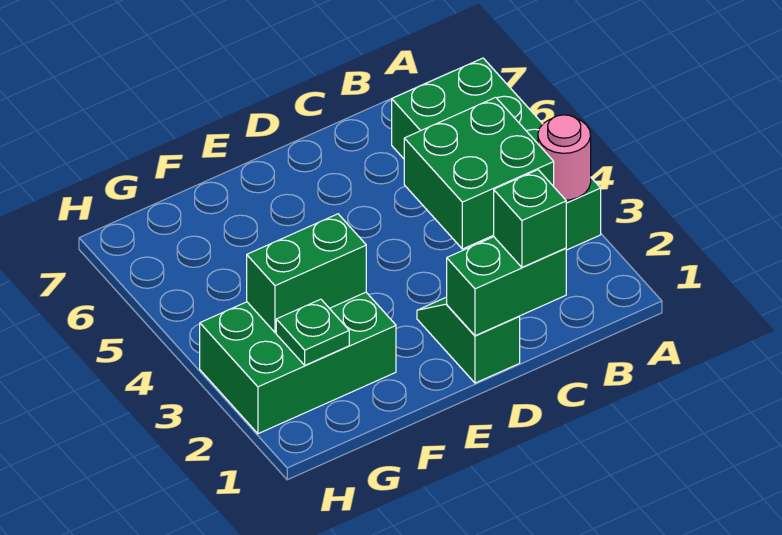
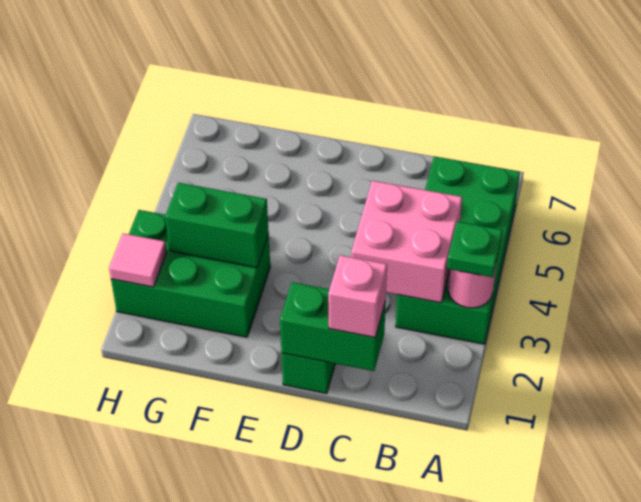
green 2x2 brick [404,97,554,249] -> pink 2x2 brick [351,181,462,303]
green 1x1 brick [494,170,566,267] -> pink 1x1 brick [328,255,387,337]
green 1x1 plate [276,299,349,365] -> green 1x1 plate moved to [447,222,502,277]
none -> pink 1x1 tile [109,233,167,287]

